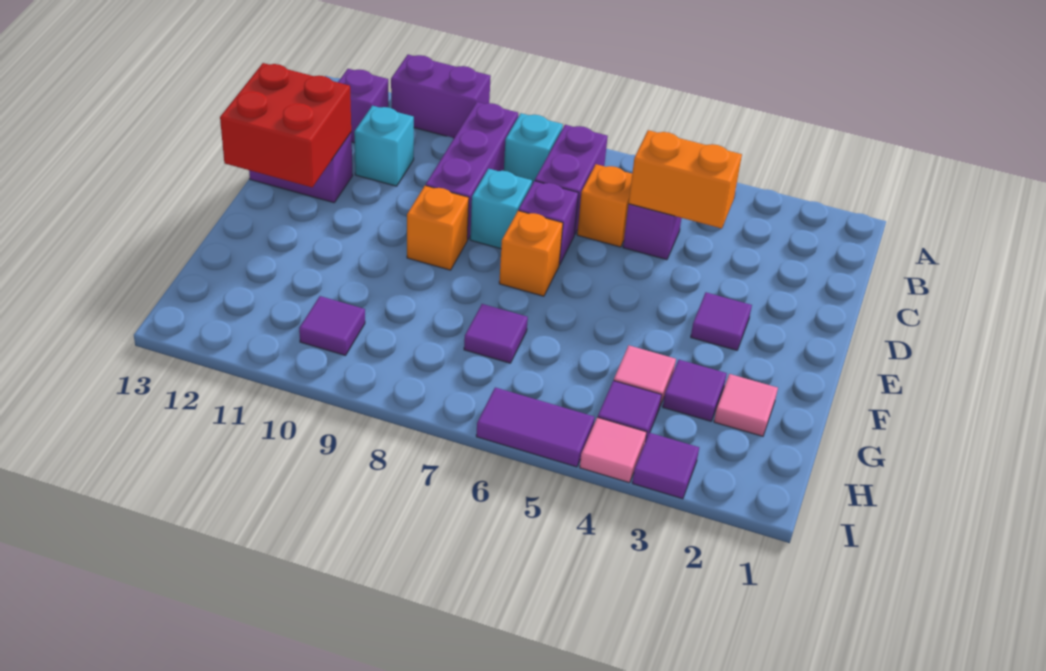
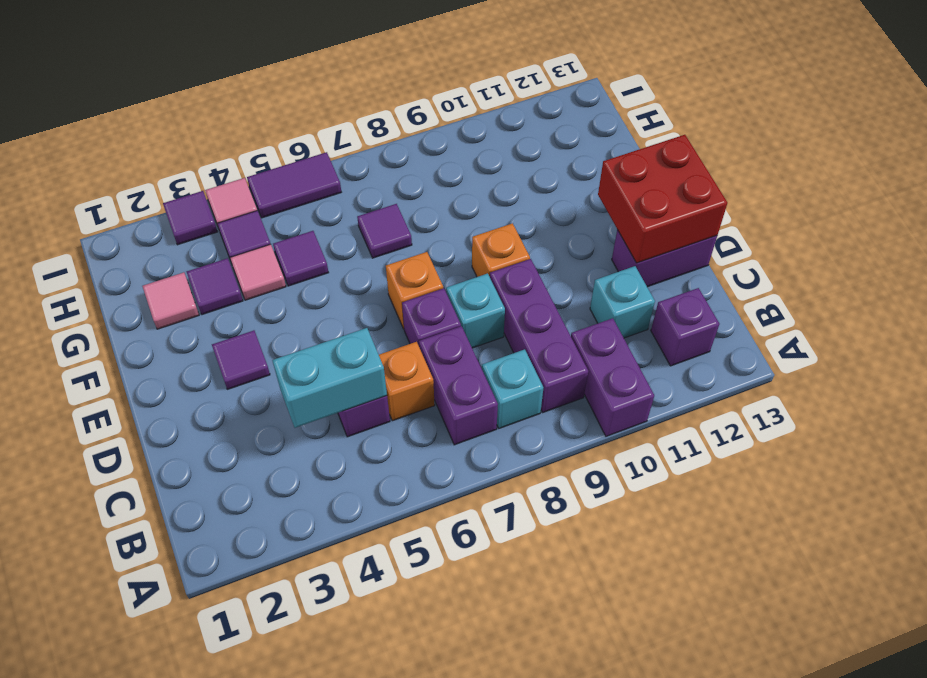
purple 1x2 brick [391,55,491,138] -> purple 1x2 brick turned to [571,318,654,436]
orange 1x2 brick [629,130,742,229] -> cyan 1x2 brick [272,328,387,428]
purple 1x1 tile [299,296,365,355] -> purple 1x1 tile moved to [273,231,329,286]

